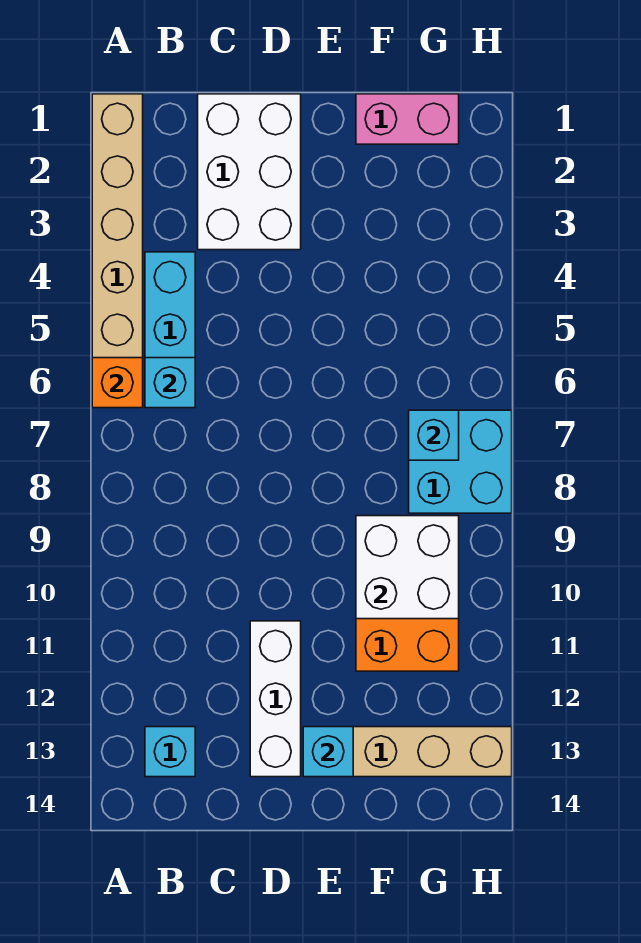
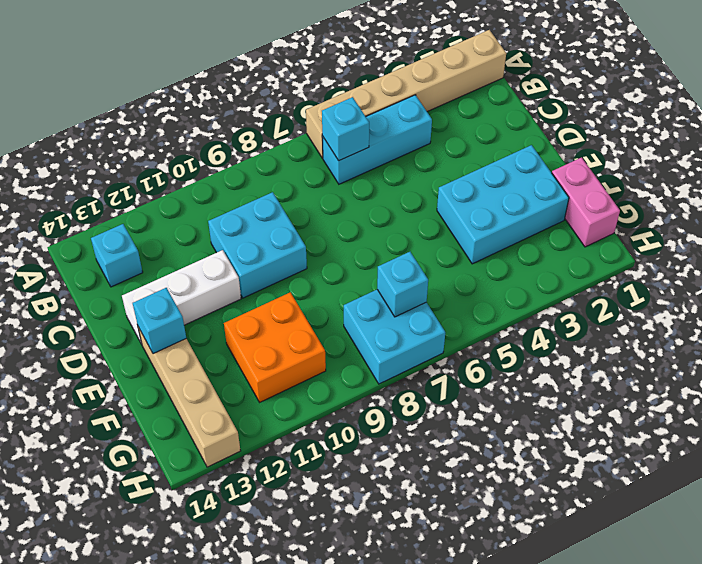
orange 1x1 brick [92,358,143,408] -> none
white 2x3 brick [198,94,301,250] -> none
none -> cyan 2x2 brick [208,192,307,298]
none -> cyan 2x3 brick [437,145,569,264]
white 2x2 brick [356,516,459,619] -> none

